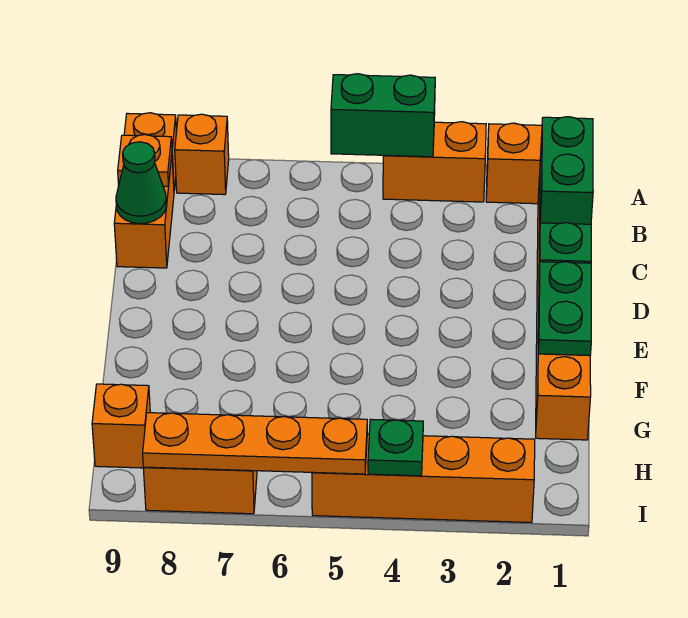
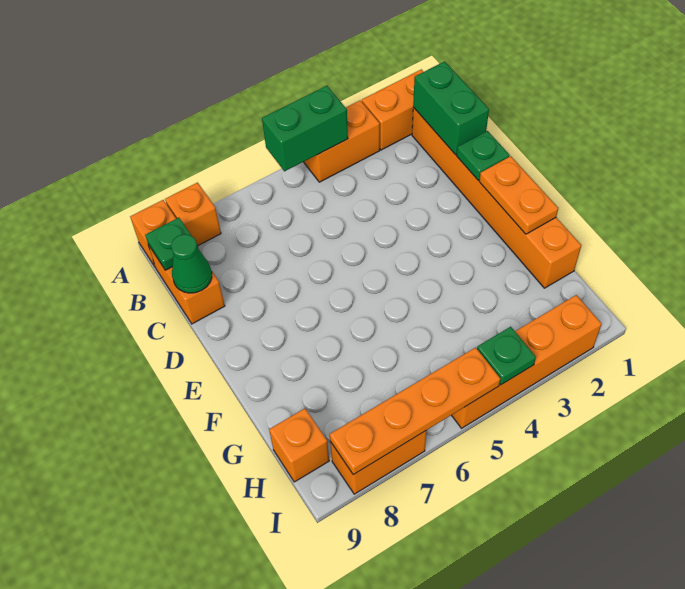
orange 1x1 plate [118,135,172,186] -> green 1x1 plate [145,218,198,270]
green 1x2 plate [538,262,591,356] -> orange 1x2 plate [479,156,558,234]

